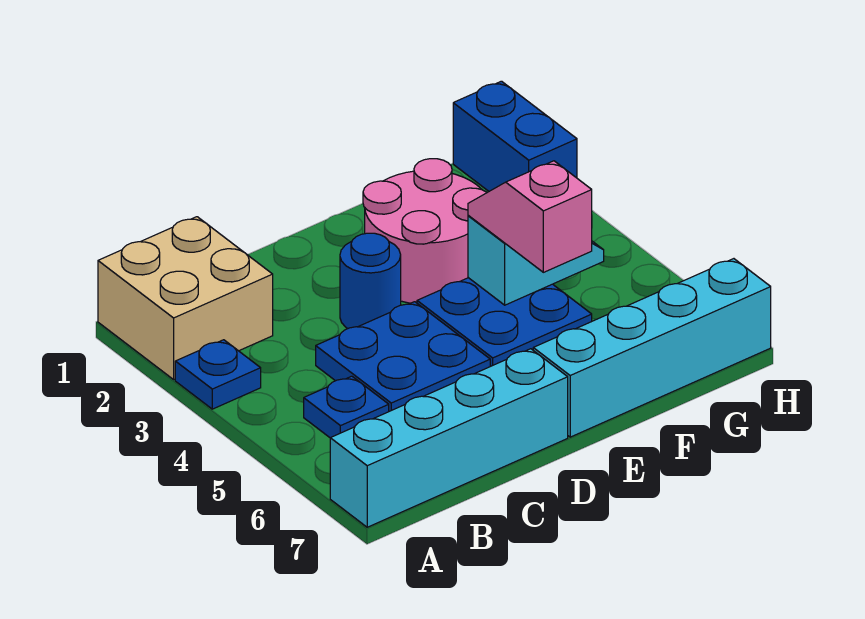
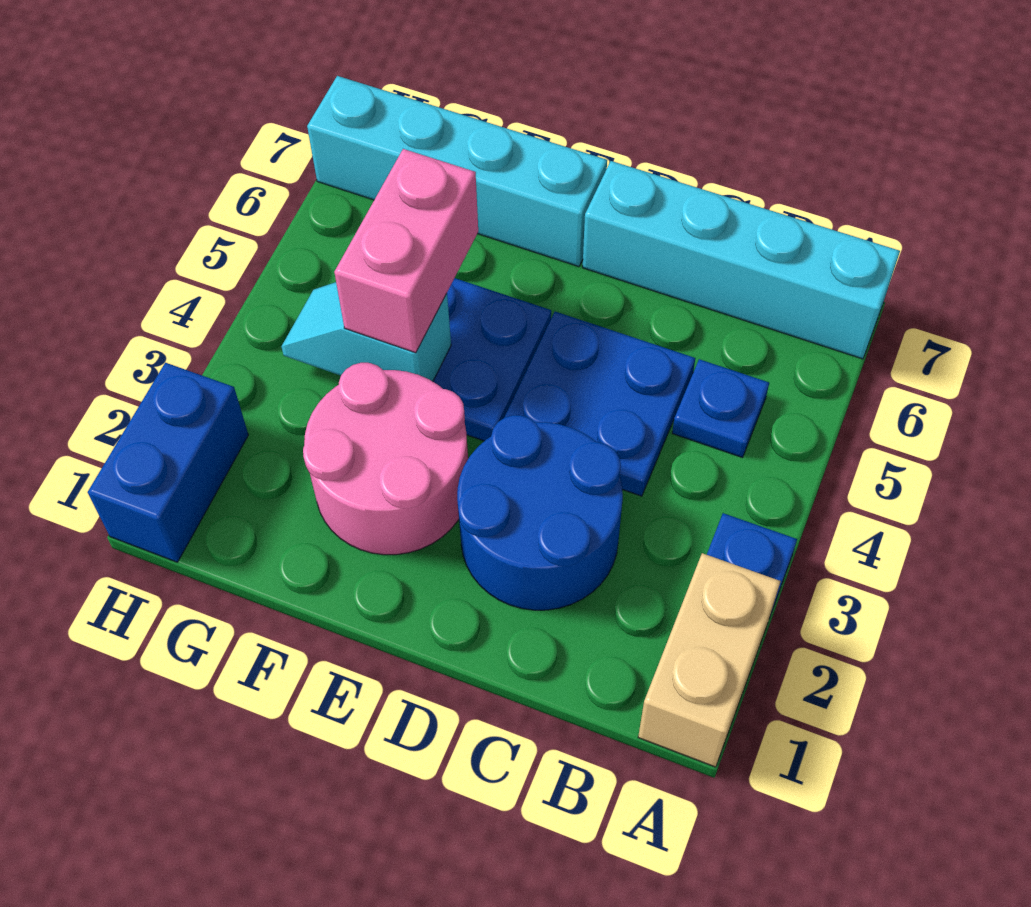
tan 2x2 brick [98,217,273,379] -> tan 1x2 brick [638,553,781,767]
blue 1x1 round brick [340,233,401,329] -> blue 2x2 round brick [457,415,623,610]
pink 1x2 slope [468,161,592,272] -> pink 1x2 brick [334,149,478,353]

